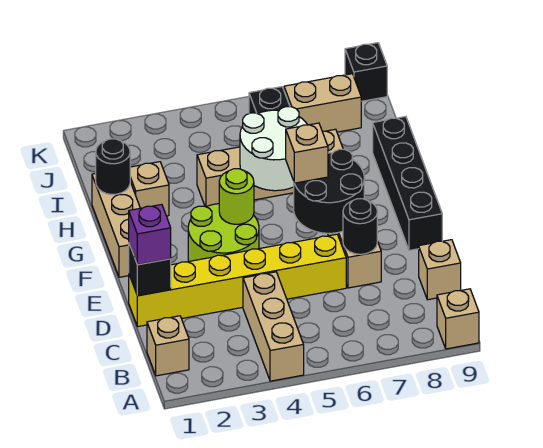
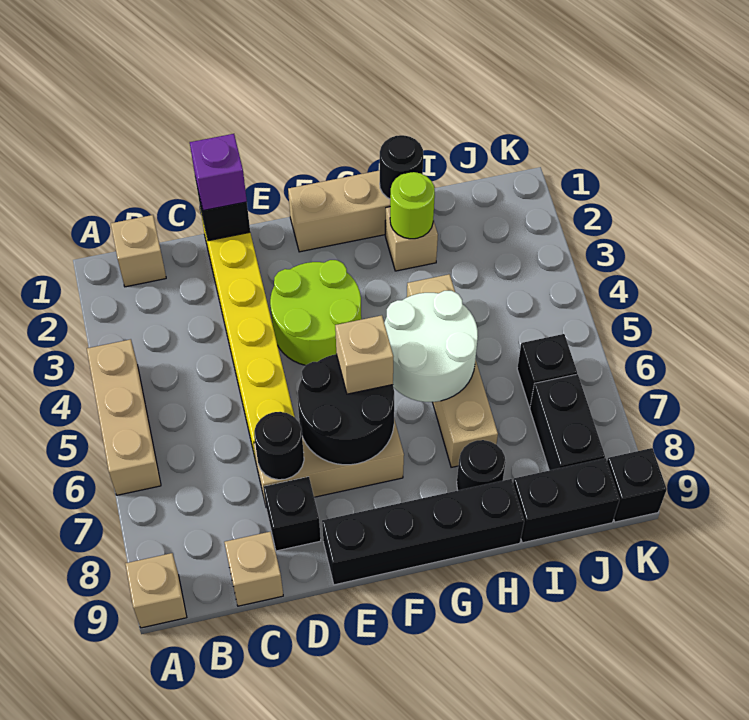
tan 1x3 brick [243,272,304,381] -> tan 1x3 brick turned to [87,339,161,495]
none -> black 1x1 brick [263,477,321,551]
lime 1x1 round brick [219,169,254,224] -> lime 1x1 round brick moved to [390,172,435,239]
none -> black 1x1 round brick [457,440,506,490]
none -> black 1x2 brick [513,458,619,543]
tan 1x2 brick [284,74,361,132] -> black 1x2 brick [530,374,605,470]

